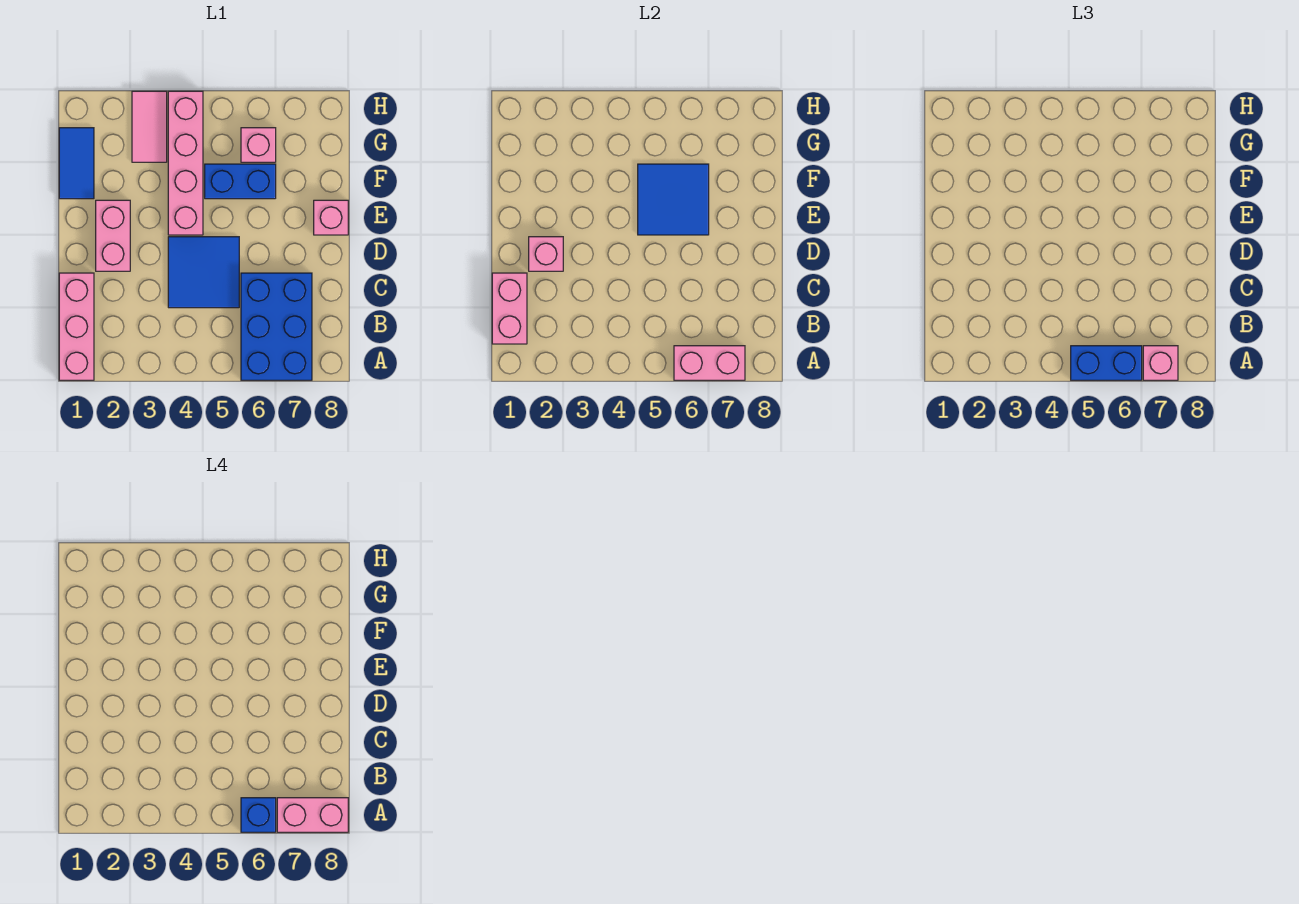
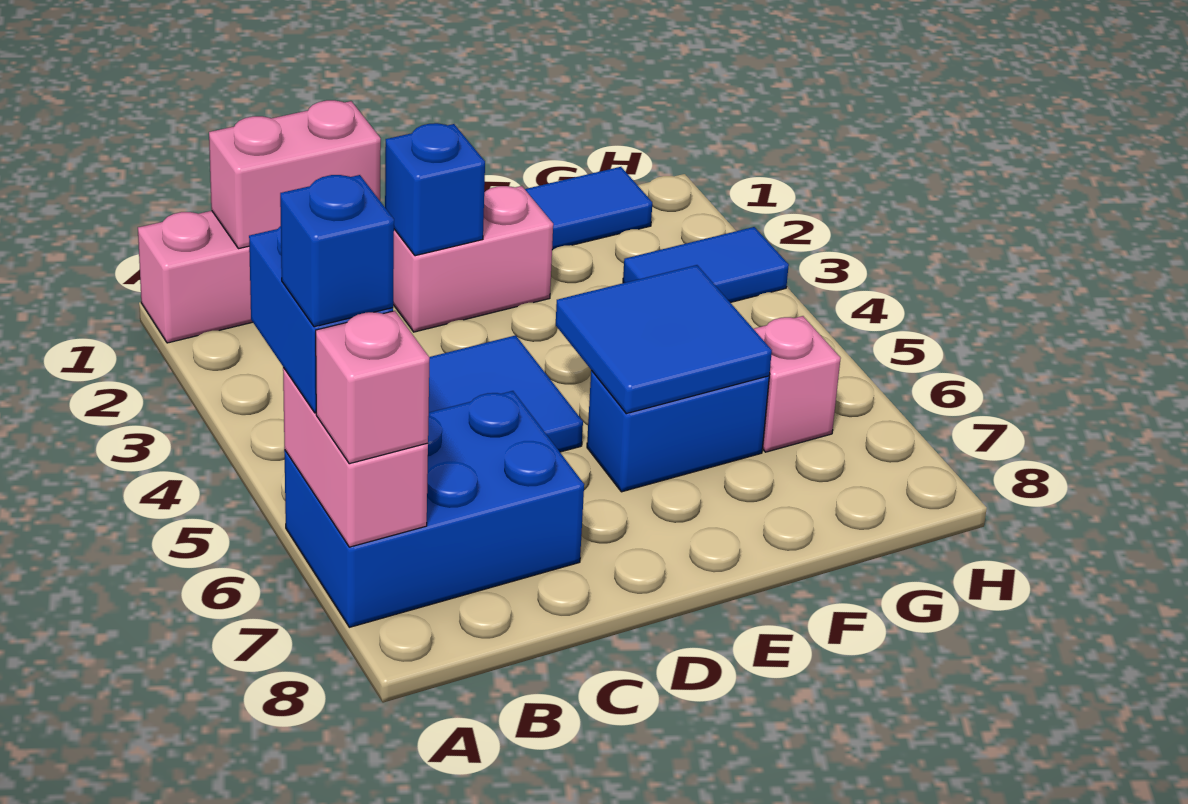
pink 1x2 brick [277,798,348,832] -> none
pink 1x1 brick [529,237,563,271] -> blue 1x1 brick [385,123,485,256]
pink 1x4 brick [168,91,203,235] -> none
pink 1x1 brick [314,200,348,235] -> none
blue 1x2 brick [205,164,276,199] -> blue 1x2 brick turned to [587,370,769,492]
pink 1x2 tile [132,91,167,162] -> blue 1x2 tile [623,227,789,303]

